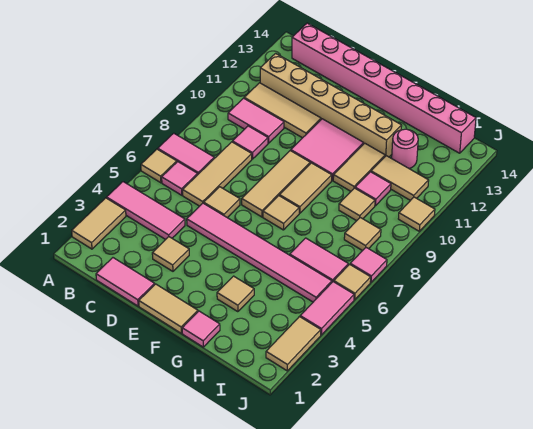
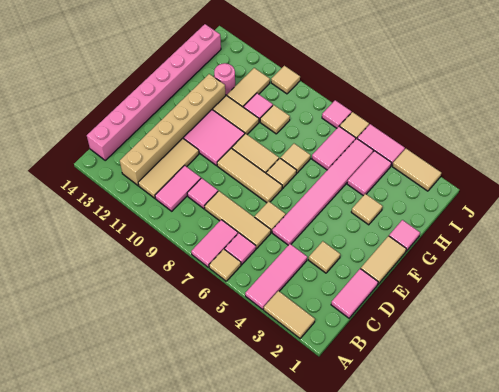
none -> pink 1x2 tile [347,151,391,196]
tan 1x1 tile [344,218,381,251] -> tan 1x1 tile moved to [281,144,311,173]

